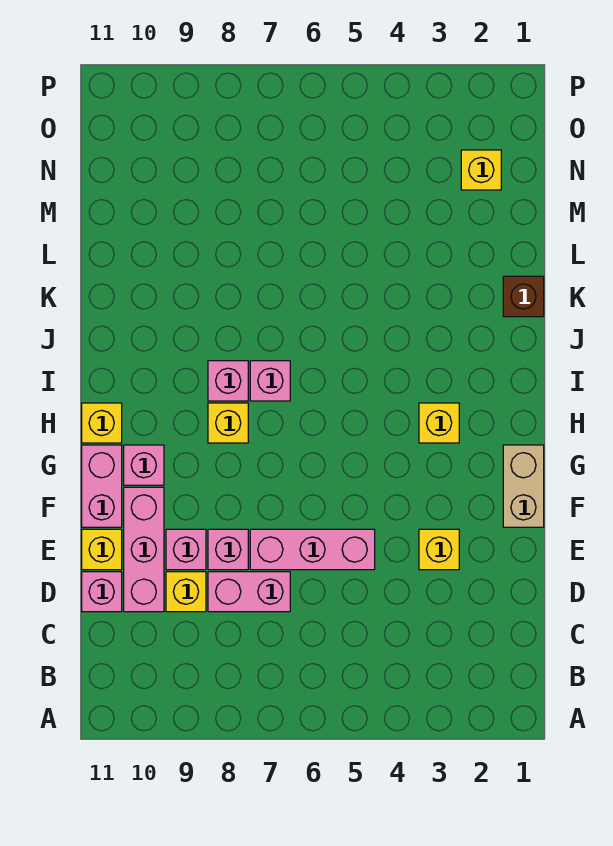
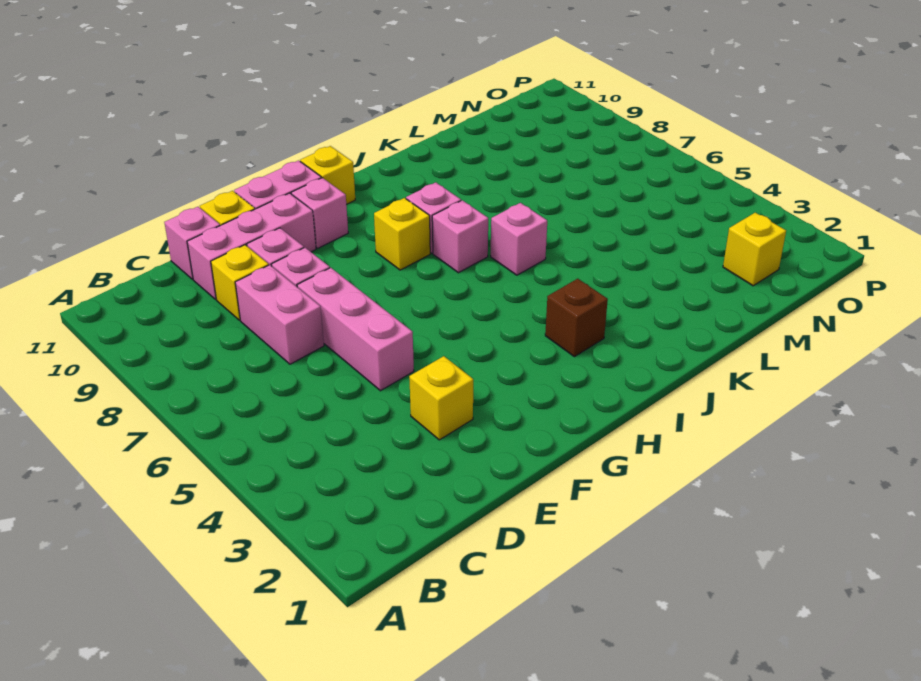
tan 1x2 brick [503,445,544,527] -> none
yellow 1x1 brick [419,403,459,443] -> none
none -> pink 1x1 brick [491,203,547,275]
brown 1x1 brick [503,276,544,317] -> brown 1x1 brick moved to [545,279,608,357]

